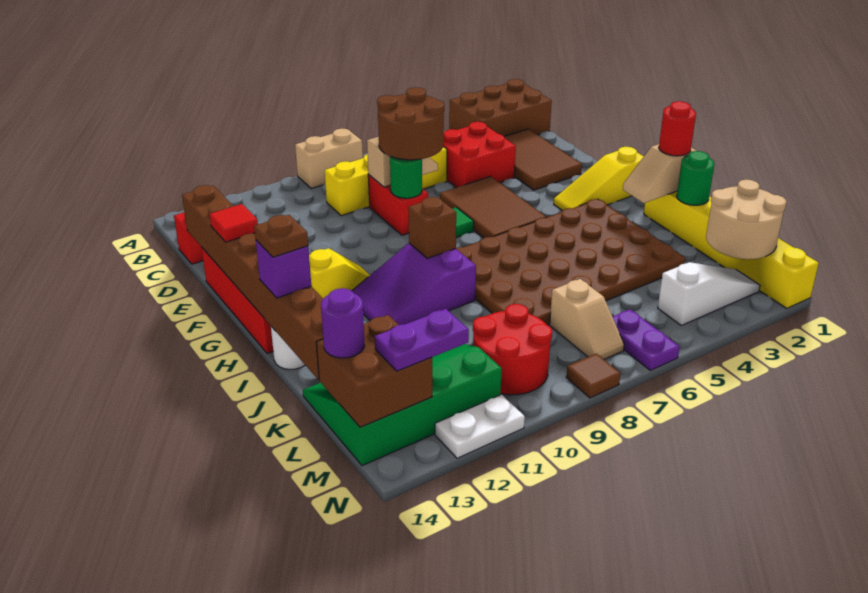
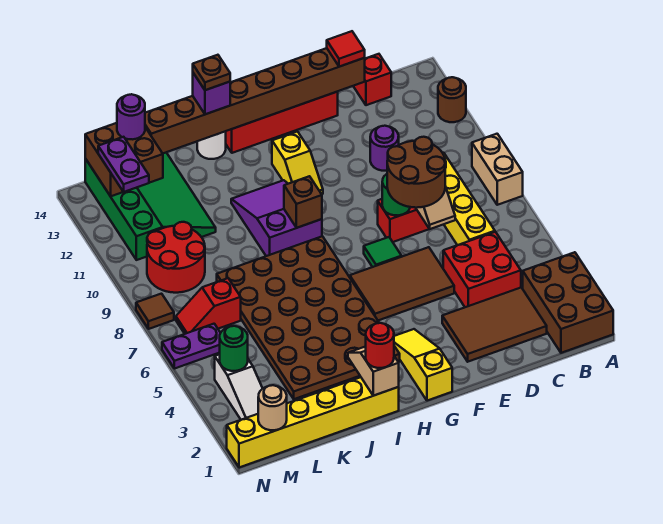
none -> brown 1x1 round brick [438,77,466,122]
none -> purple 1x1 round brick [370,126,399,171]
red 1x1 tile [209,204,258,242] -> red 1x1 tile moved to [327,31,365,67]
green 1x1 round brick [677,151,714,205] -> green 1x1 round brick moved to [220,326,248,371]
tan 2x2 round brick [706,179,786,259] -> tan 1x1 round brick [258,385,287,430]
tan 1x2 slope [550,279,624,359] -> red 1x2 slope [176,278,241,334]
white 1x2 plate [435,395,525,458] -> none

